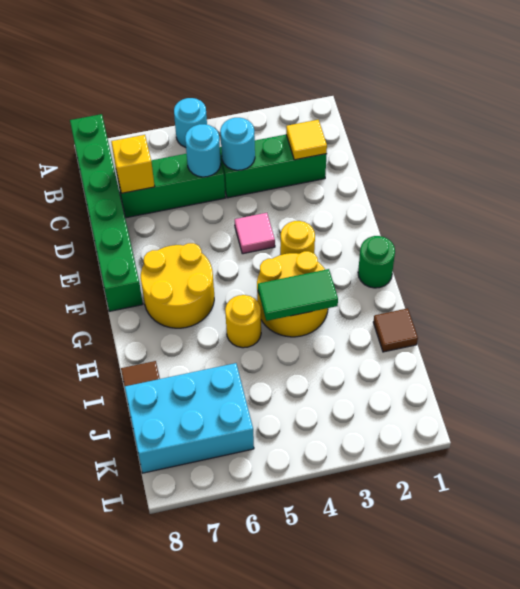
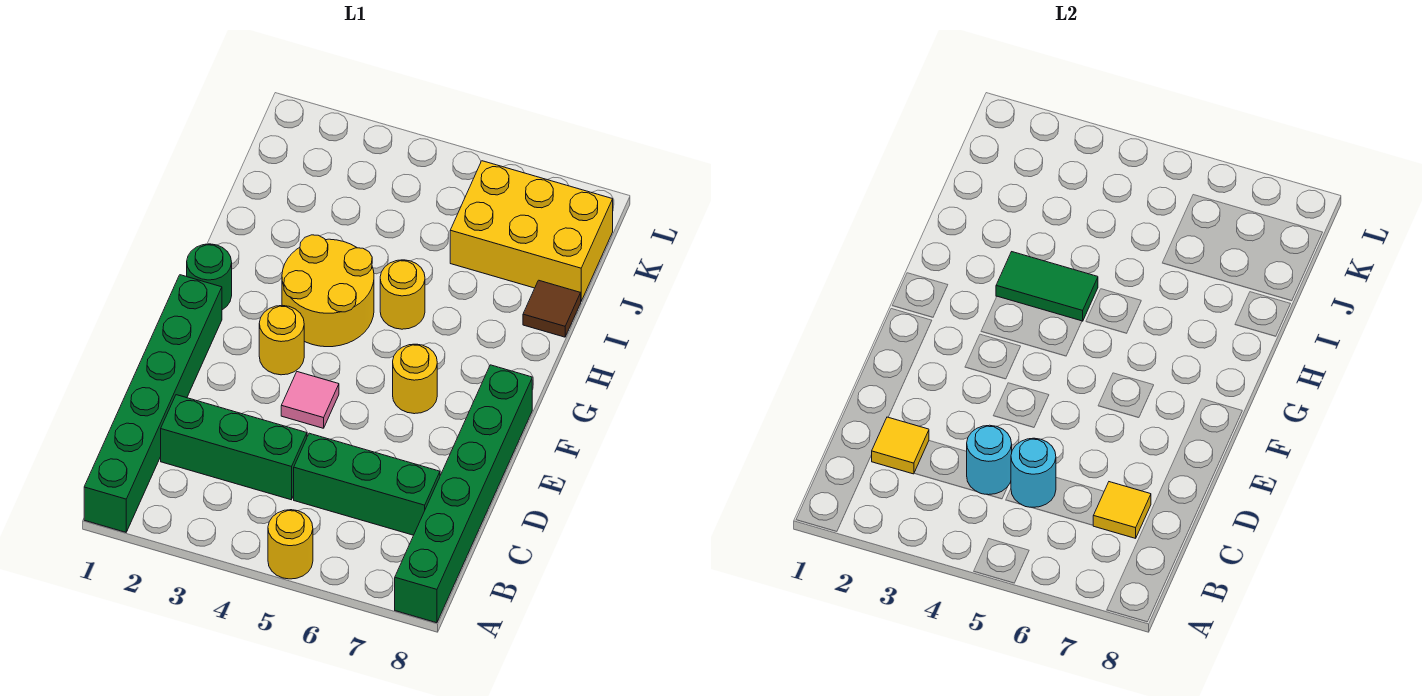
none -> green 1x6 brick [84,275,222,532]
cyan 1x1 round brick [174,98,207,147] -> yellow 1x1 round brick [268,510,313,579]
yellow 1x1 brick [111,135,155,193] -> yellow 1x1 tile [1093,482,1151,538]
yellow 2x2 round brick [141,243,214,328] -> yellow 1x1 round brick [393,344,437,414]
brown 1x1 tile [373,308,418,352] -> none
cyan 2x3 brick [125,363,254,473] -> yellow 2x3 brick [450,161,613,301]

